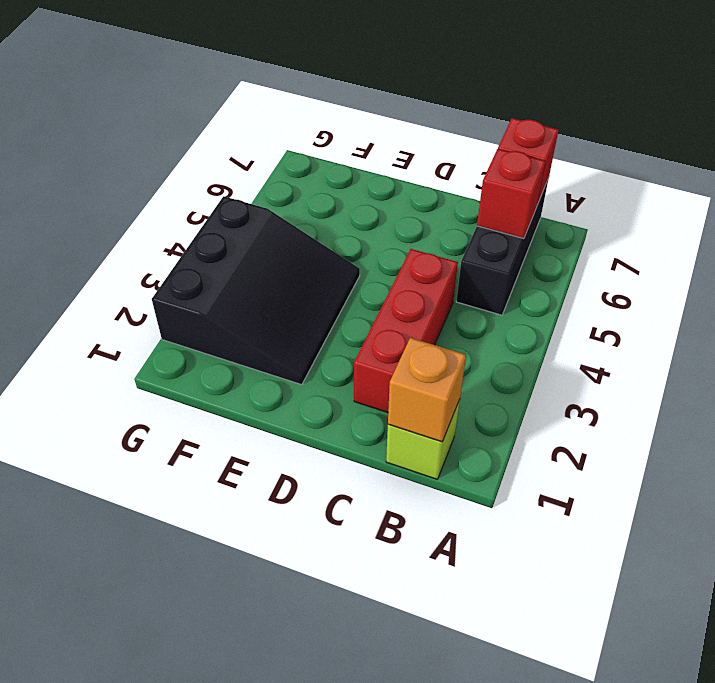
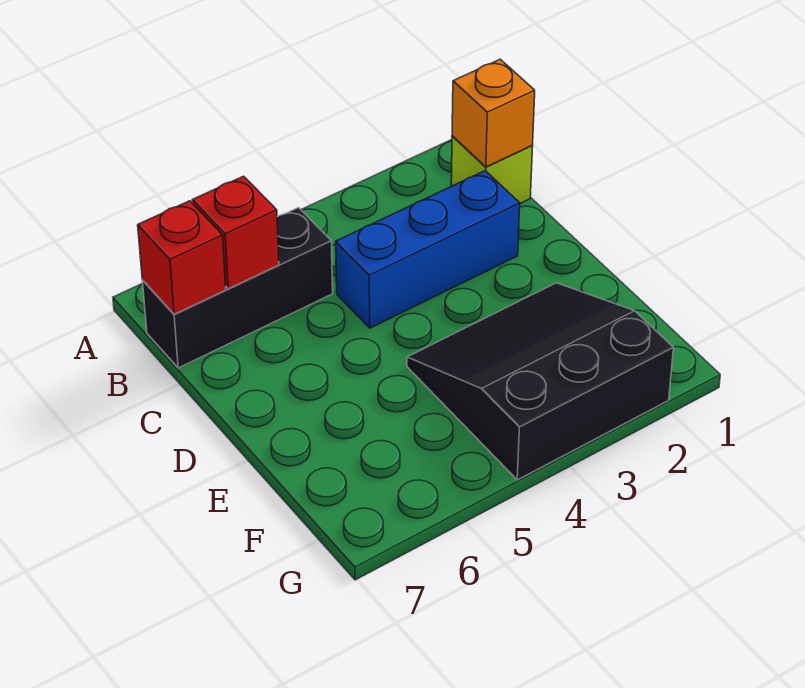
red 1x3 brick [354,249,458,412] -> blue 1x3 brick [336,171,520,328]

